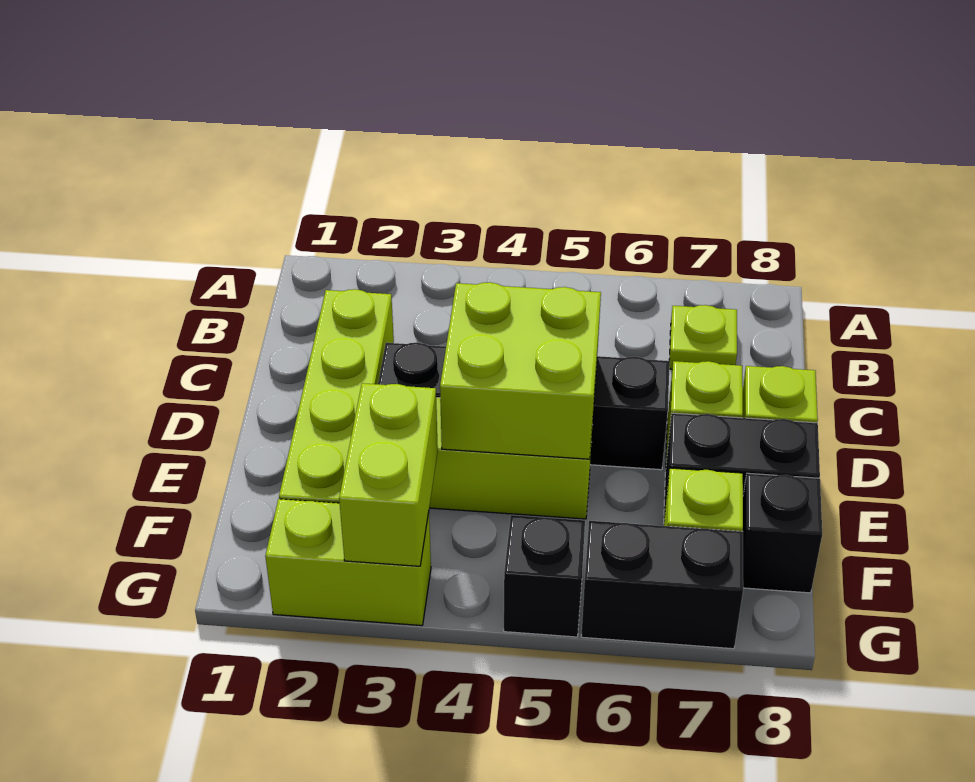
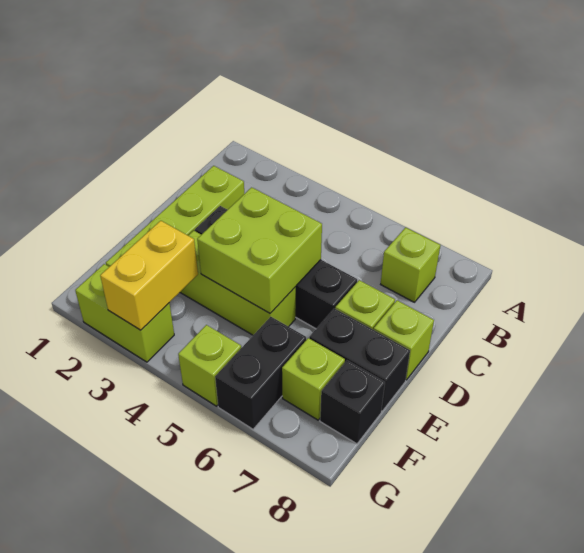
lime 1x1 plate [669,305,737,369] -> lime 1x1 brick [381,227,440,302]
lime 1x2 brick [339,383,438,566] -> yellow 1x2 brick [100,221,198,330]
black 1x1 brick [504,515,585,637] -> lime 1x1 brick [178,325,241,406]
black 1x2 brick [581,521,743,649] -> black 1x2 brick turned to [215,317,306,429]

